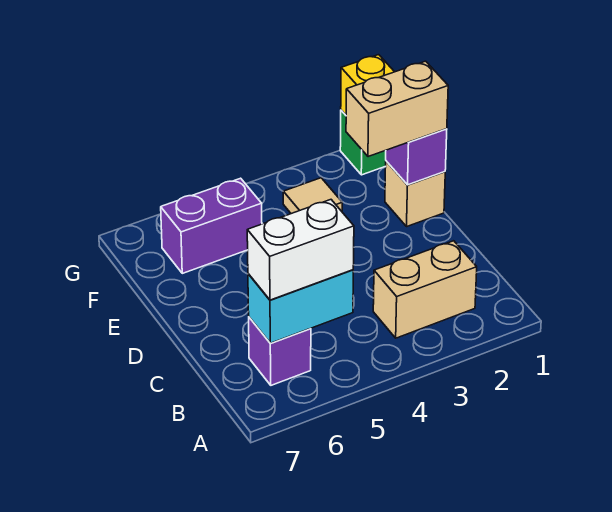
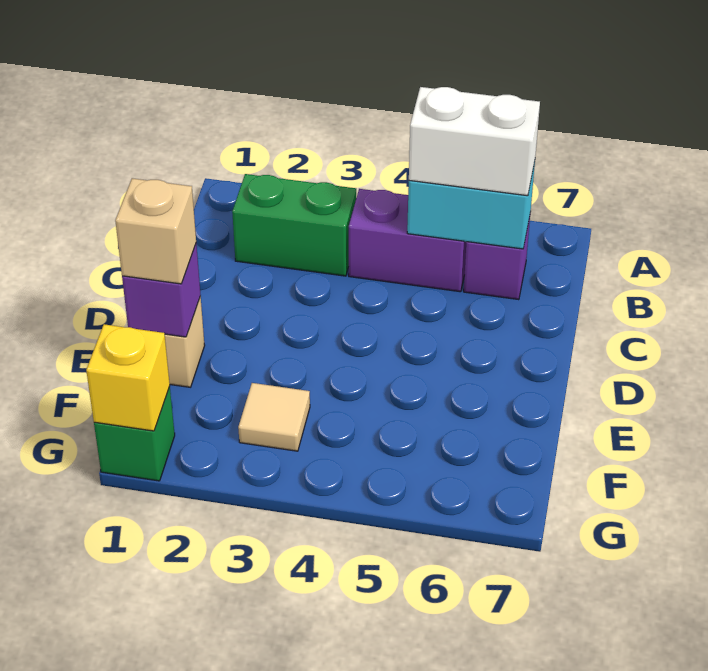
tan 1x2 brick [373,241,477,338] -> green 1x2 brick [232,174,356,276]
tan 1x2 brick [346,61,448,157] -> tan 1x1 brick [115,178,196,284]
purple 1x2 brick [161,178,262,273] -> purple 1x2 brick moved to [349,189,466,292]

